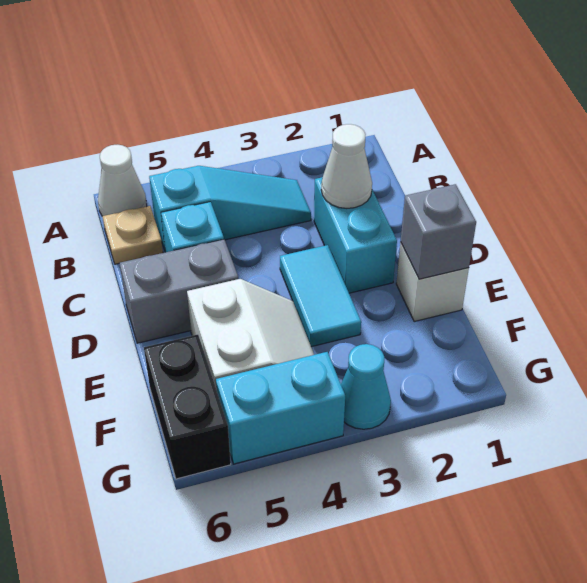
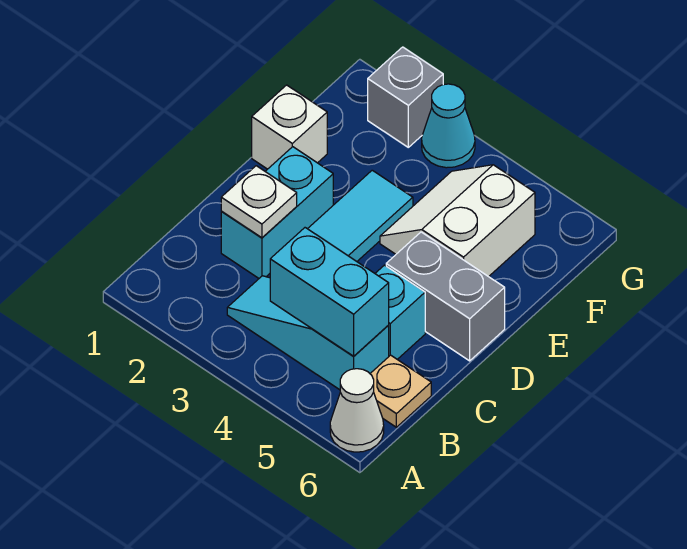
white 1x1 cone [321,124,372,208] -> white 1x1 plate [221,166,297,238]
grey 1x1 brick [401,184,476,279] -> grey 1x1 brick moved to [368,47,443,147]
black 1x2 brick [144,335,231,479] -> none
cyan 1x2 brick [216,352,345,464] -> cyan 1x2 brick moved to [270,228,389,356]

